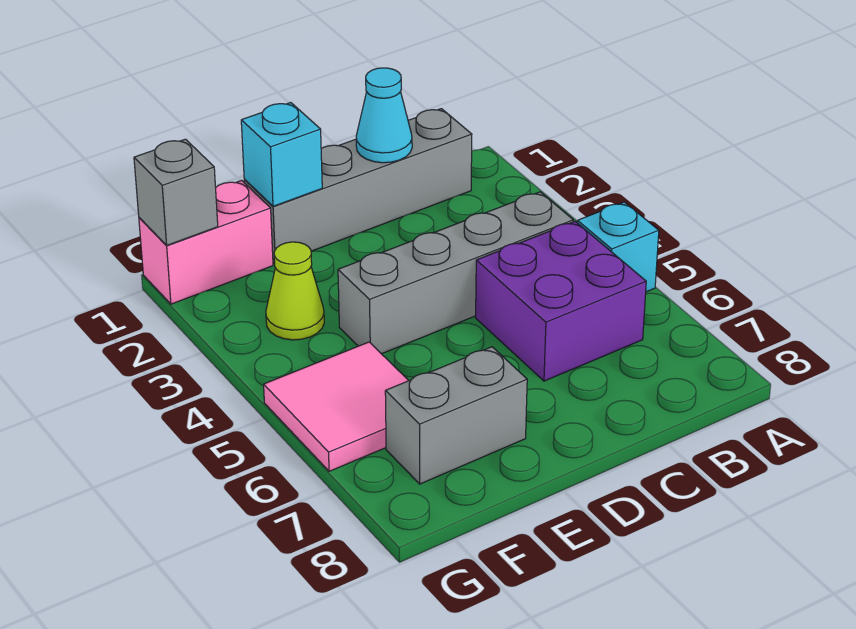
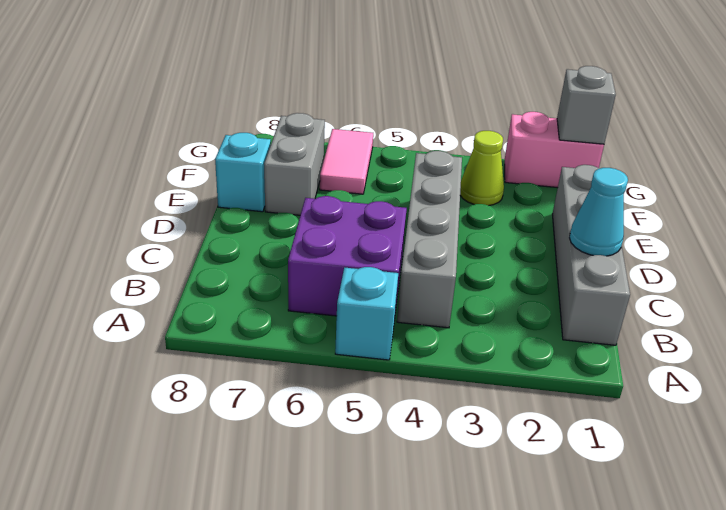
cyan 1x1 brick [241,103,322,206] -> cyan 1x1 brick moved to [215,133,271,212]
pink 1x2 brick [139,180,273,304] -> pink 1x2 brick turned to [505,112,604,188]
pink 2x2 tile [264,342,409,471] -> pink 1x2 tile [320,129,373,194]

